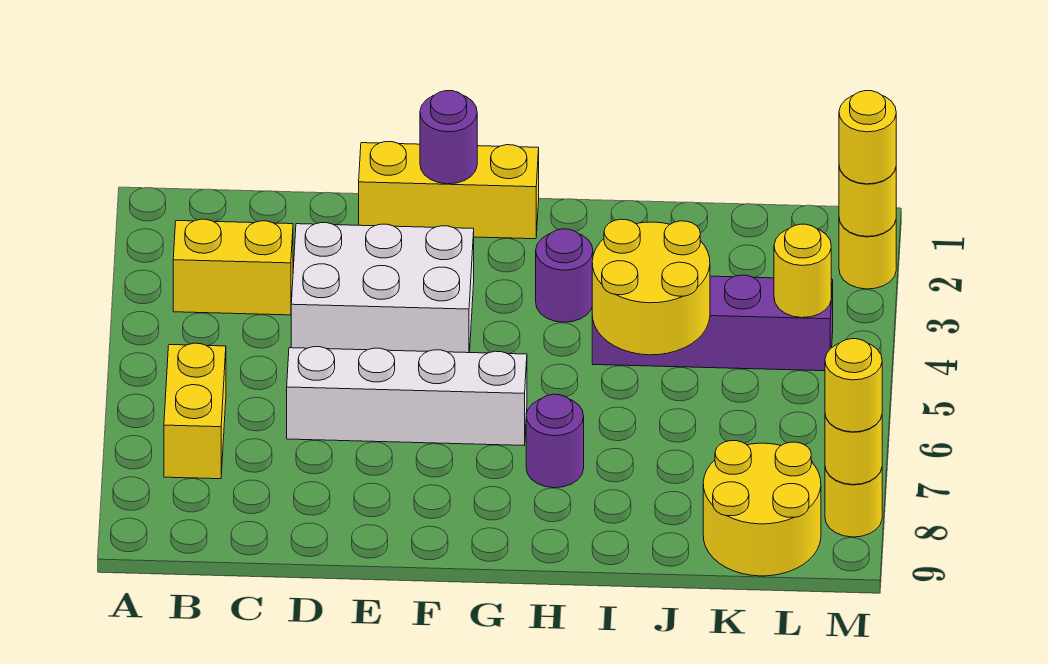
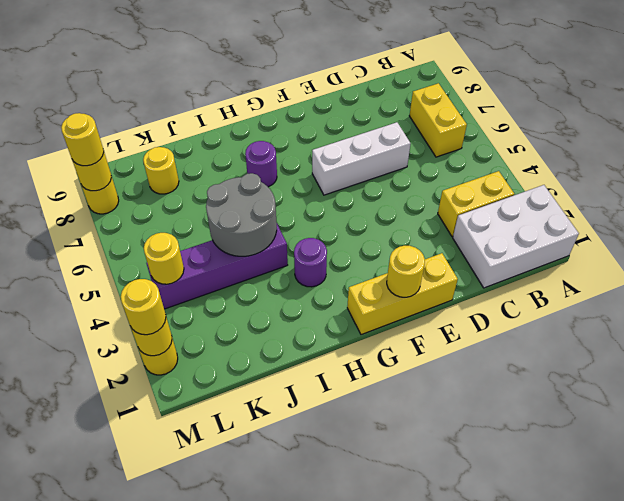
white 2x3 brick [291,223,474,353] -> white 2x3 brick moved to [453,185,579,288]
white 1x4 brick [287,347,527,445] -> white 1x3 brick [312,122,411,195]
purple 1x1 round brick [420,91,477,184] -> yellow 1x1 round brick [387,246,425,297]
yellow 2x2 round brick [592,219,710,355] -> grey 2x2 round brick [206,173,277,256]
yellow 2x2 round brick [703,441,821,576] -> yellow 1x1 round brick [143,147,179,194]

